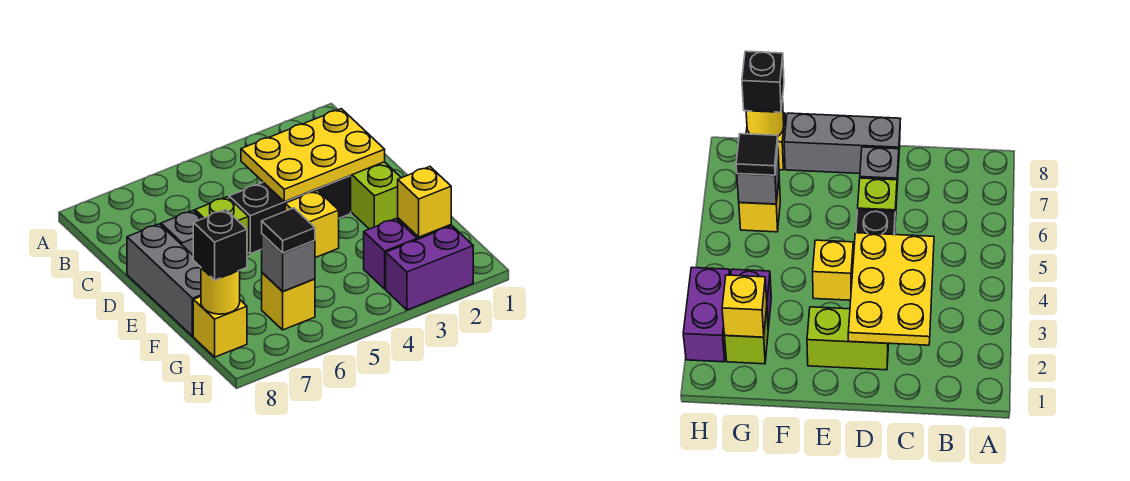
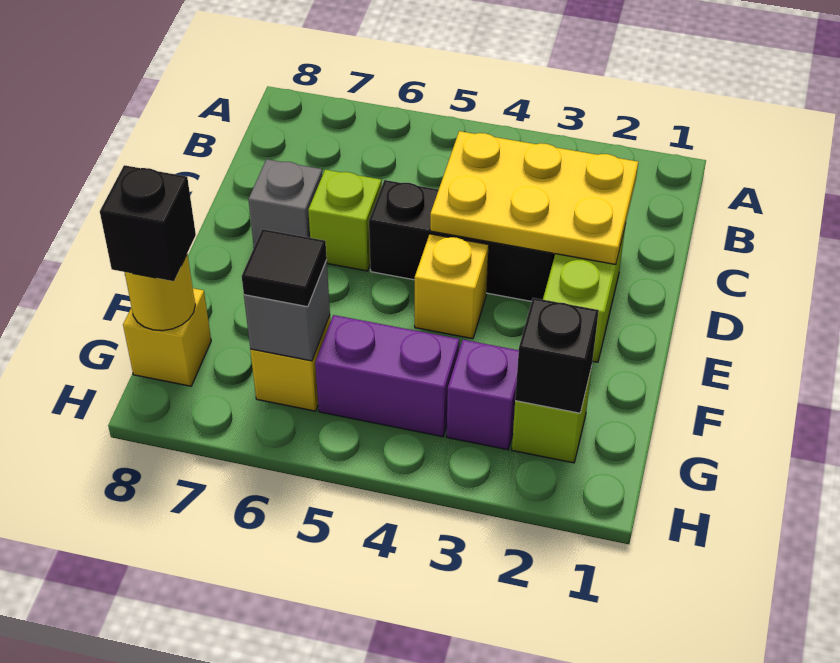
grey 1x3 brick [127,224,201,336] -> none
yellow 1x1 brick [398,167,451,237] -> black 1x1 brick [515,298,599,413]
purple 1x2 brick [386,226,473,310] -> purple 1x2 brick moved to [315,315,459,437]

